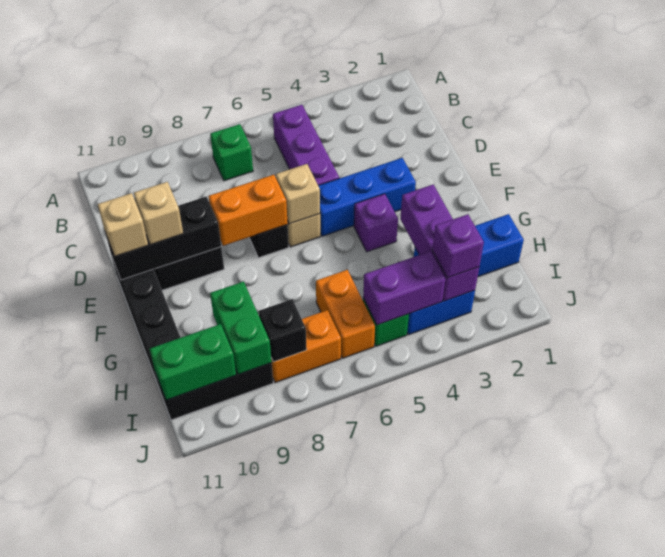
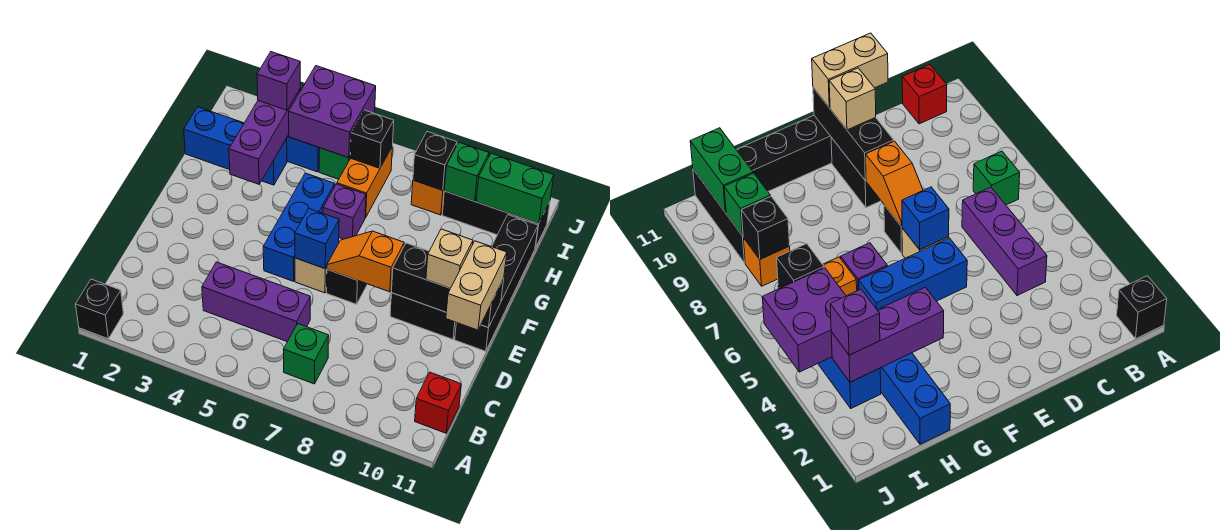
none -> black 1x1 brick [76,279,123,339]
purple 1x3 brick [273,105,339,185] -> purple 1x3 brick turned to [202,262,310,342]
none -> red 1x1 brick [415,372,461,433]
blue 1x3 brick [318,158,416,236] -> blue 1x3 brick turned to [263,173,335,281]
tan 1x1 brick [276,164,320,224] -> blue 1x1 brick [295,209,339,269]
orange 1x2 brick [208,175,288,246] -> orange 1x2 slope [327,231,404,292]
tan 1x1 brick [98,193,148,256] -> tan 1x2 brick [446,241,507,330]
purple 1x1 brick [354,194,398,252] -> purple 1x1 brick moved to [323,184,366,239]
green 1x2 brick [210,281,272,374] -> green 1x1 brick [444,142,489,201]
purple 1x2 brick [363,251,445,325] -> purple 2x2 brick [289,66,376,158]
none -> black 1x1 brick [350,110,394,168]
orange 1x2 brick [271,310,341,383] -> orange 1x1 brick [411,180,445,215]

